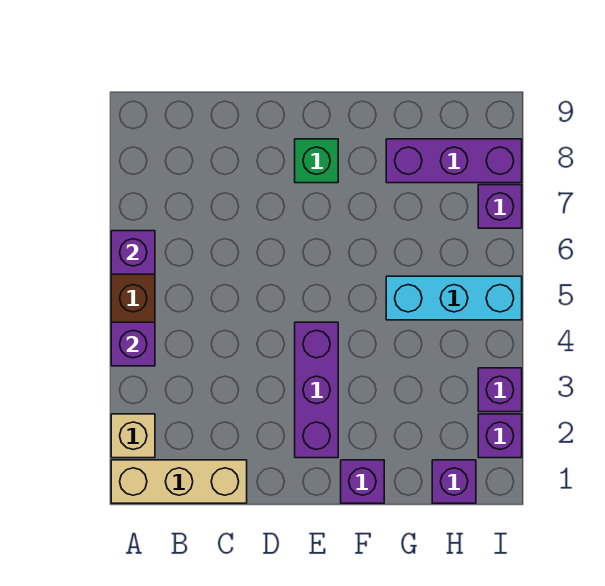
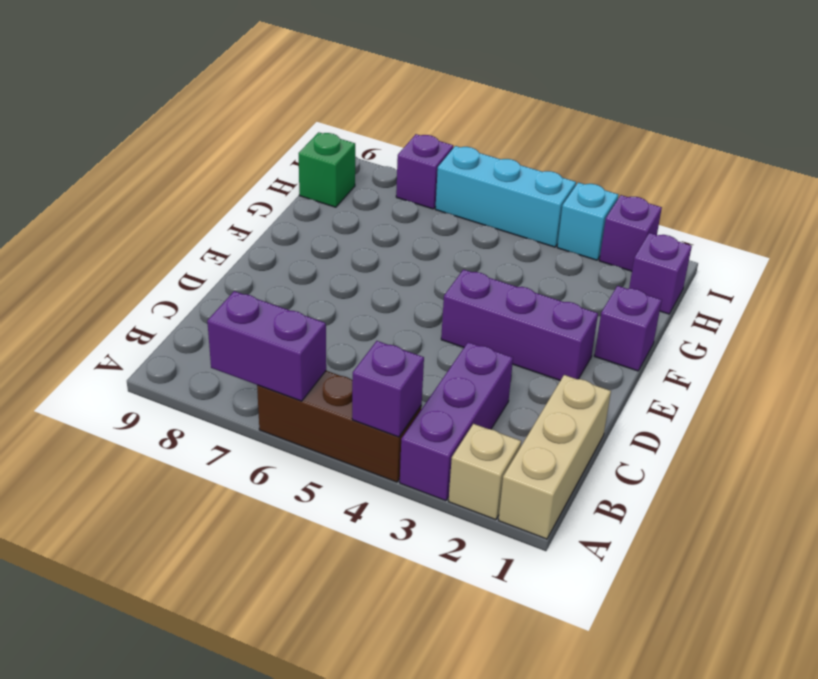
purple 1x1 brick [111,231,155,274] -> purple 1x2 brick [207,291,326,401]
green 1x1 brick [295,139,338,183] -> green 1x1 brick moved to [299,132,355,207]
cyan 1x3 brick [386,276,522,320] -> cyan 1x3 brick turned to [435,146,576,247]
purple 1x3 brick [386,139,522,183] -> purple 1x3 brick moved to [400,342,513,501]
purple 1x1 brick [478,368,522,412] -> cyan 1x1 brick [557,182,618,260]

